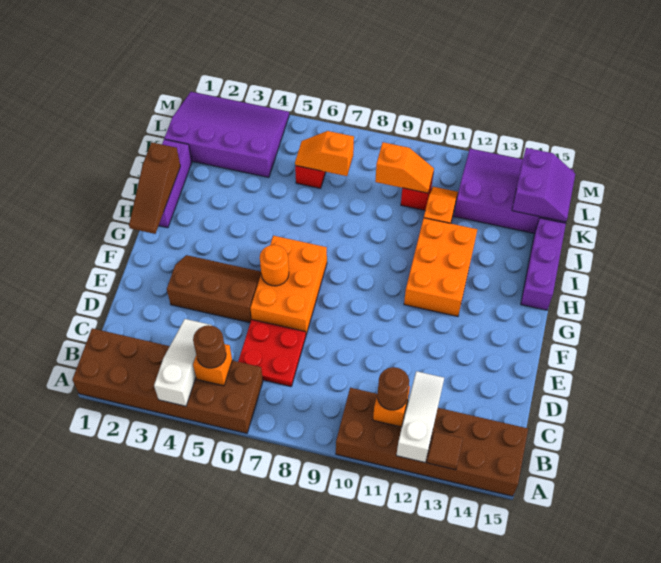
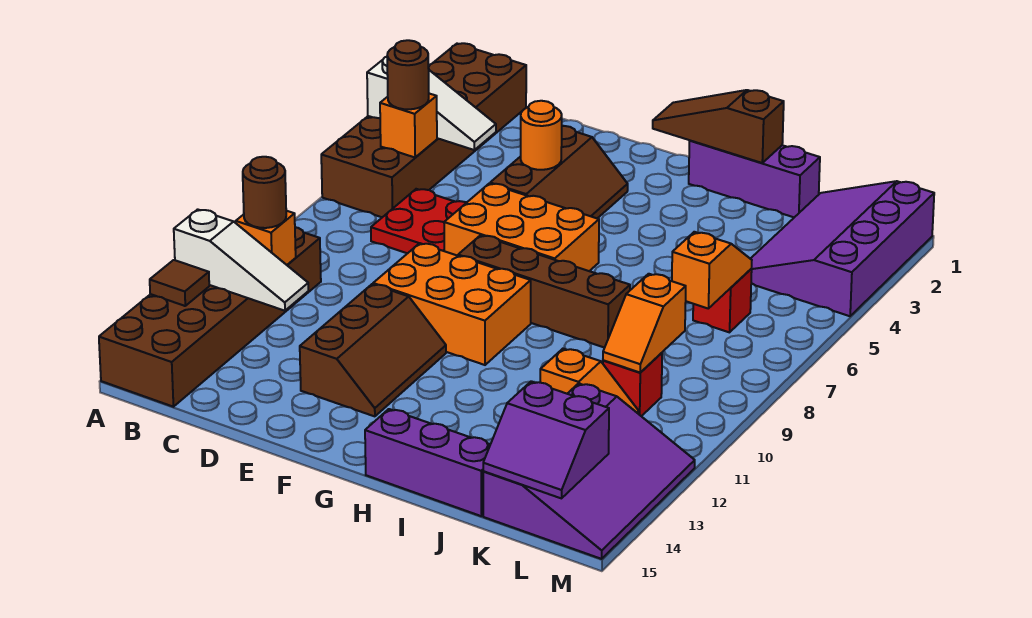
none -> brown 2x3 slope [300,284,446,416]
orange 1x1 round brick [260,245,289,286] -> orange 1x1 round brick moved to [521,101,562,170]
none -> brown 1x4 brick [458,235,630,348]
orange 2x3 brick [404,218,477,316] -> orange 2x3 brick moved to [373,243,531,365]
purple 3x4 slope [164,92,289,178] -> purple 3x4 slope turned to [751,181,934,316]

